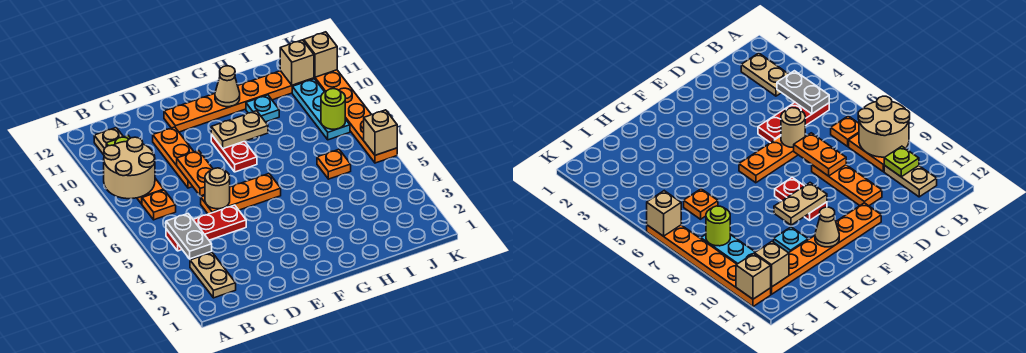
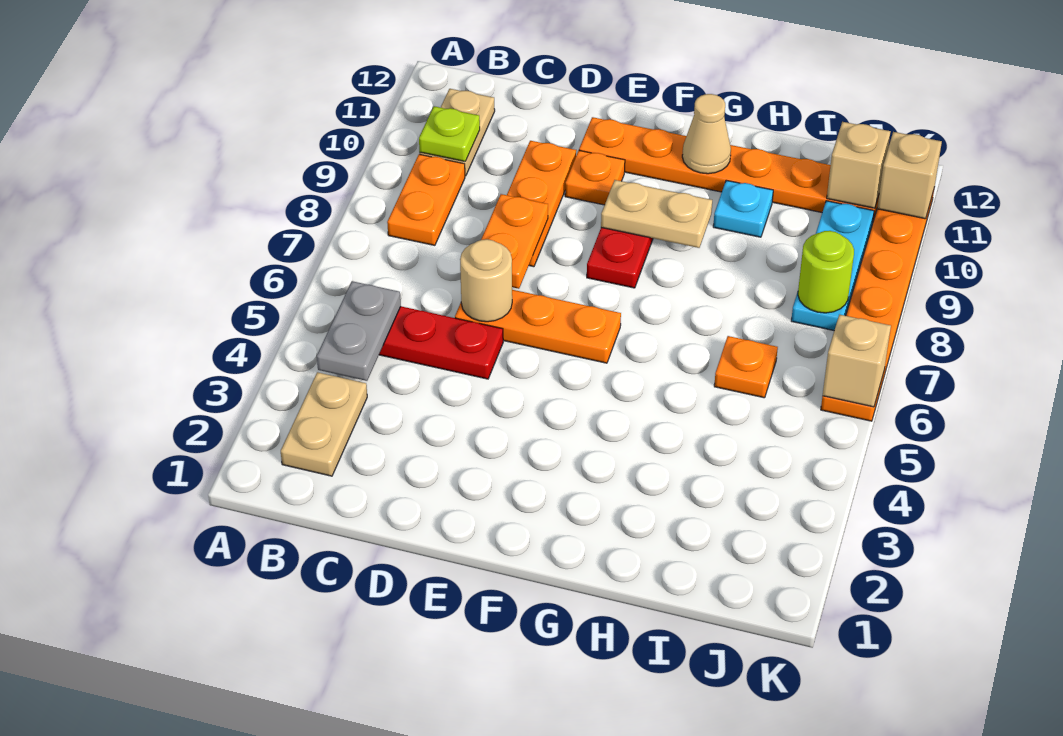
tan 2x2 round brick [104,137,155,199] -> none
orange 1x1 plate [142,190,176,220] -> orange 1x1 plate moved to [565,151,625,205]

